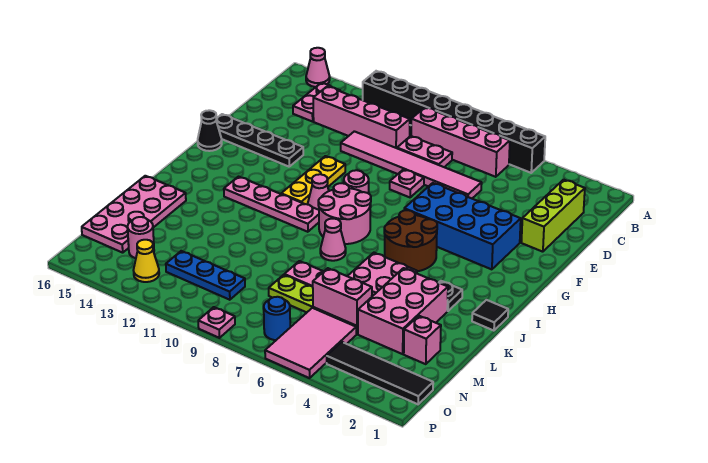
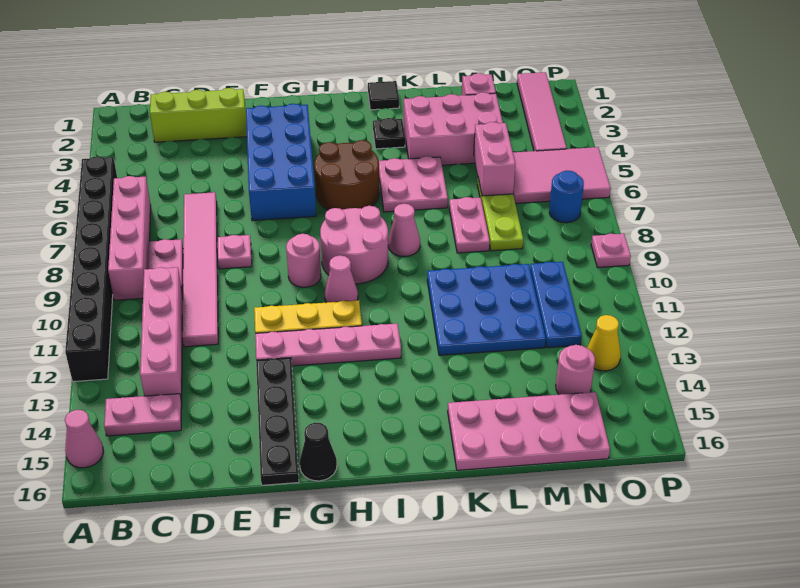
pink 1x4 plate [224,177,319,232] -> pink 1x4 plate turned to [255,324,401,366]
none -> blue 3x3 plate [427,264,546,355]
black 1x4 tile [327,342,433,404] -> pink 1x4 tile [517,72,567,151]

